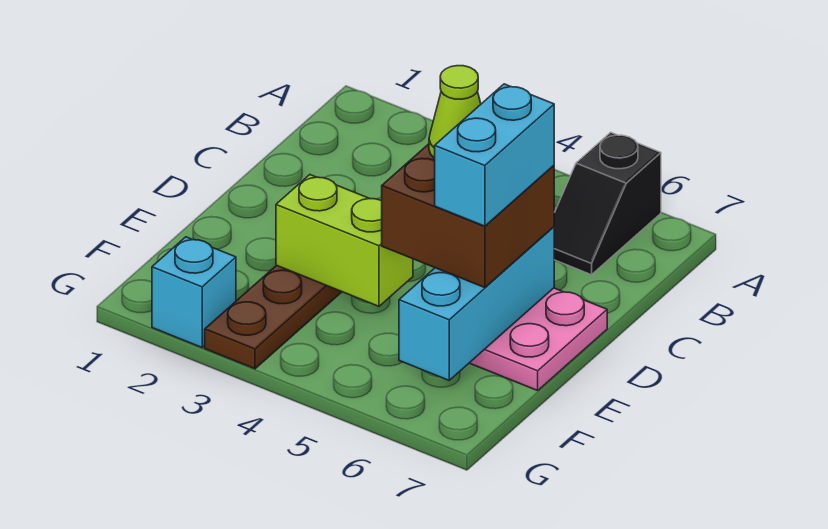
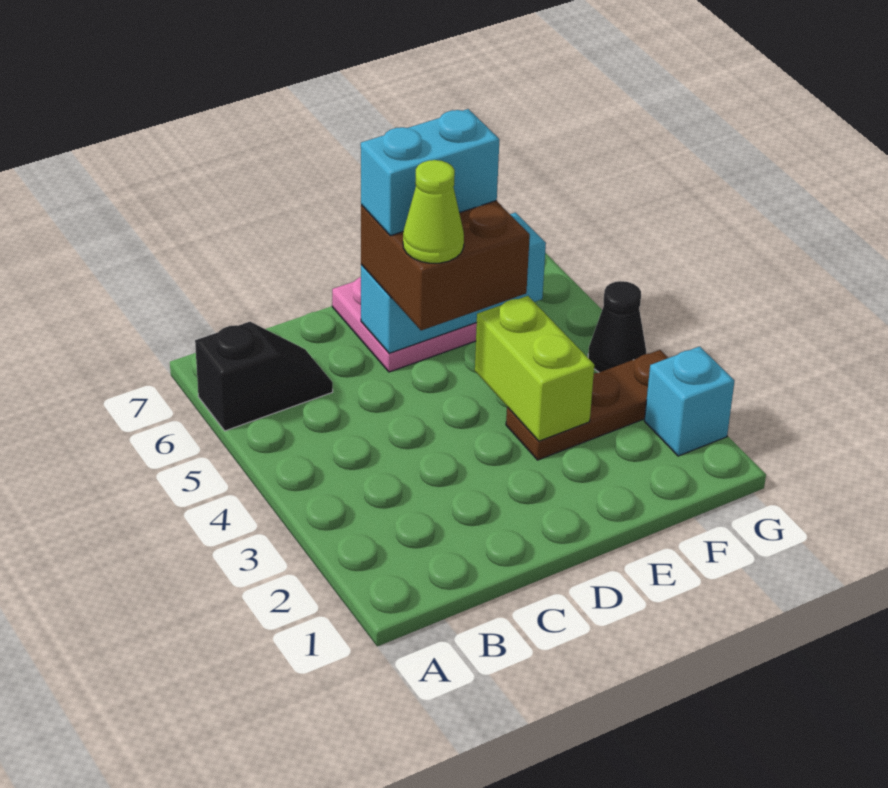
none -> black 1x1 cone [588,281,646,373]

